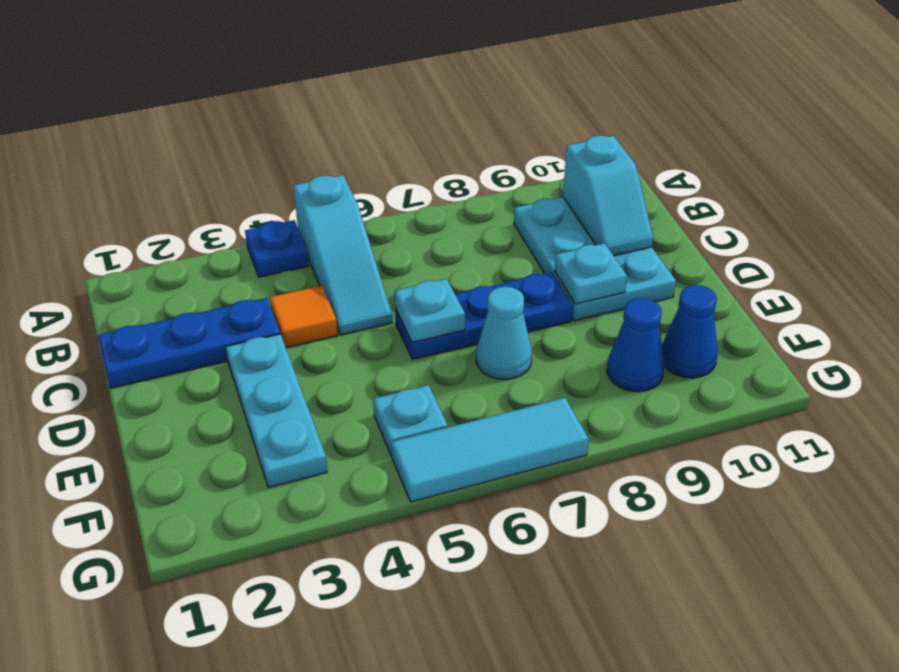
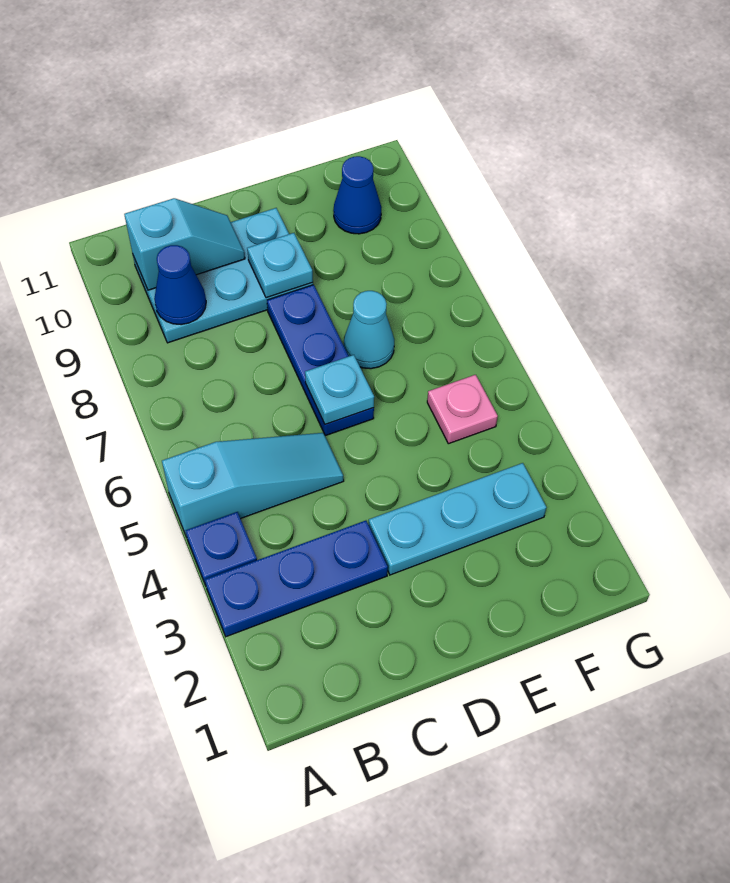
blue 1x3 plate [98,298,280,388] -> blue 1x3 plate turned to [205,521,388,637]
orange 1x1 tile [270,286,338,348] -> none
cyan 1x1 plate [373,385,448,456] -> pink 1x1 plate [427,375,498,444]
blue 1x1 cone [607,298,664,392] -> blue 1x1 cone moved to [154,245,206,325]
cyan 1x3 tile [391,398,589,502] -> none

